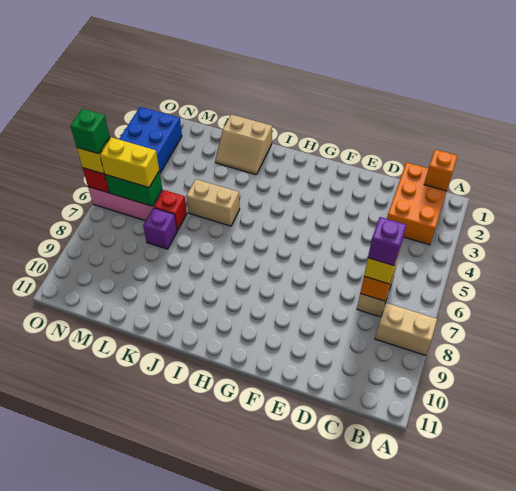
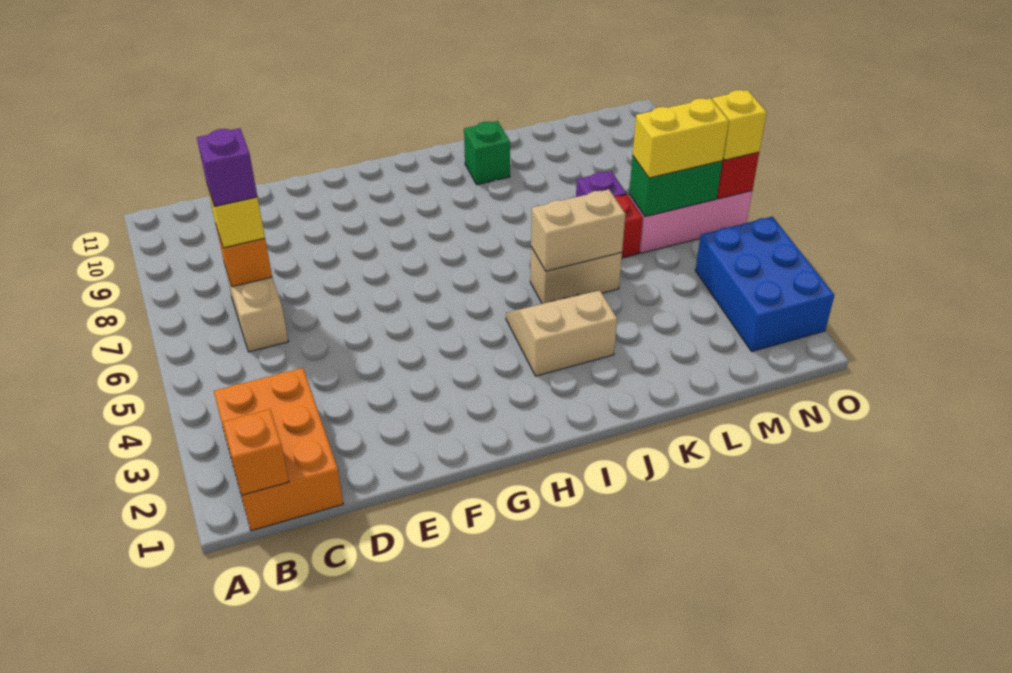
tan 1x2 brick [375,303,437,355] -> tan 1x2 brick moved to [531,189,626,271]
tan 2x2 slope [215,114,272,175] -> tan 2x2 slope moved to [506,291,617,376]
green 1x1 brick [71,109,110,154] -> green 1x1 brick moved to [464,121,510,185]

